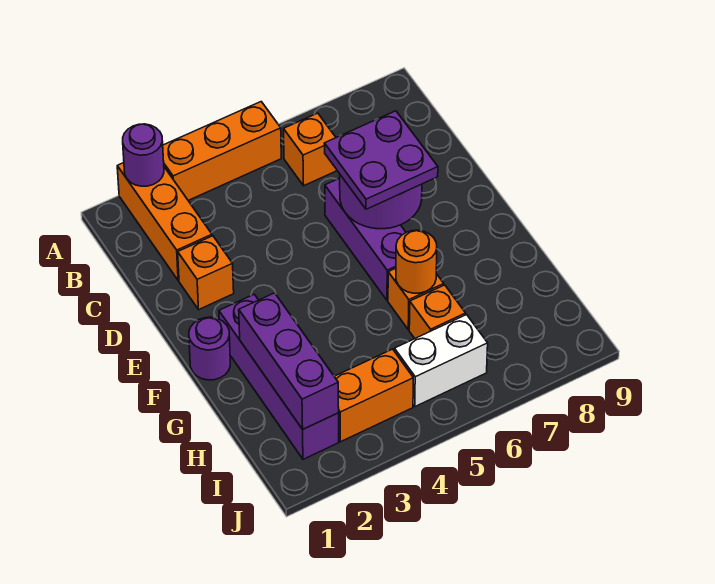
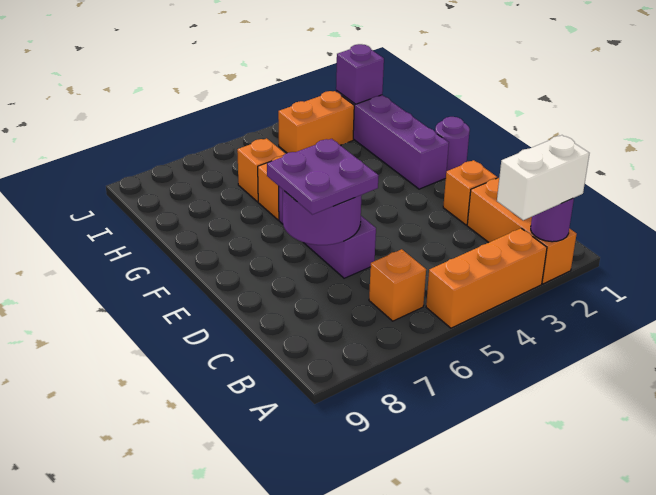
purple 1x3 brick [239,293,339,429] -> purple 1x1 brick [336,44,384,104]
orange 1x1 round brick [396,230,437,293] -> none
white 1x2 brick [394,315,488,406] -> white 1x2 brick moved to [497,135,589,220]

